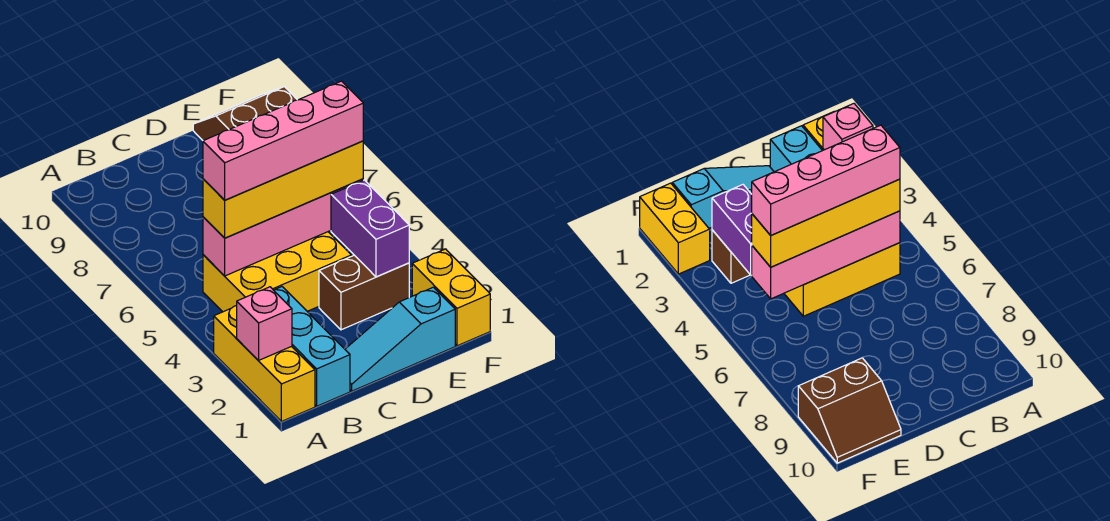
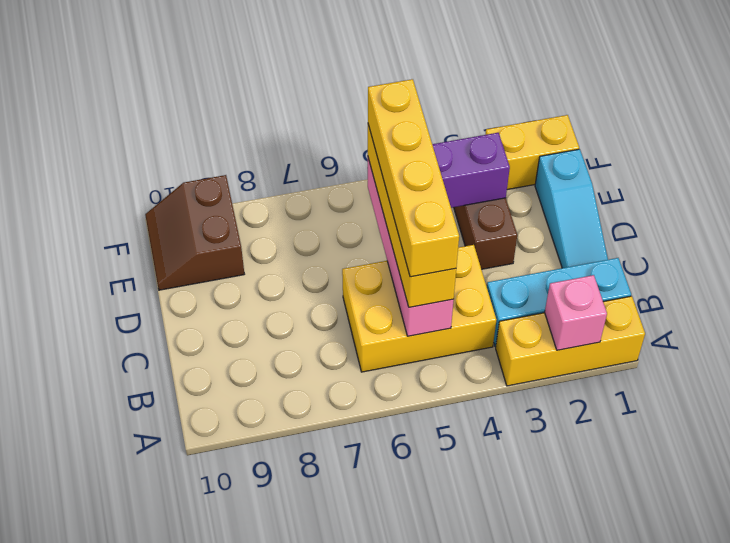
yellow 2x3 brick [203,232,351,312] -> yellow 2x3 brick turned to [342,245,496,372]
pink 1x4 brick [203,81,363,200] -> yellow 1x4 brick [368,79,459,277]

